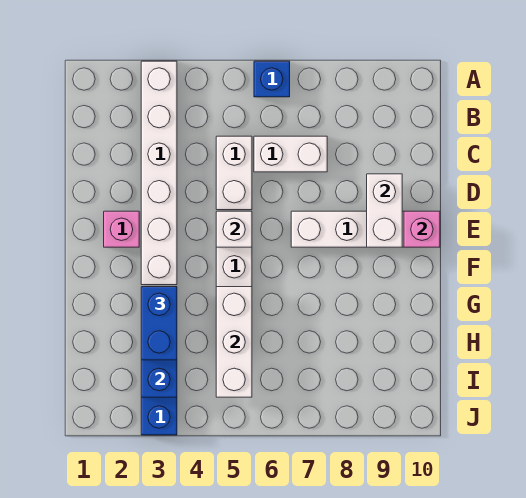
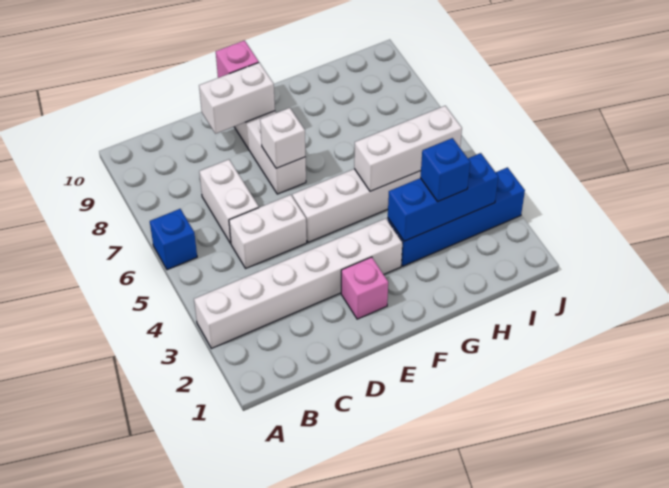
white 1x1 brick [216,211,252,247] -> white 1x1 brick moved to [260,108,305,168]
blue 1x2 brick [141,287,177,360] -> blue 1x1 brick [420,138,470,202]

